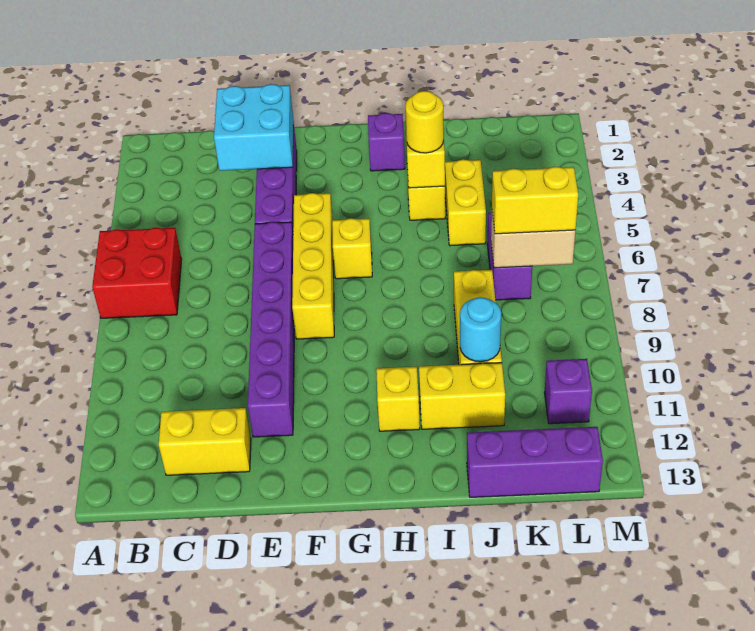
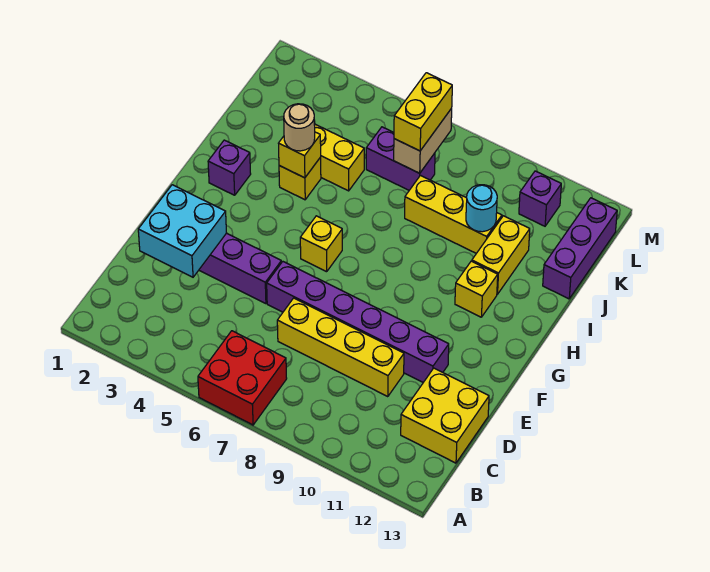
yellow 1x2 brick [159,408,251,475] -> yellow 2x2 brick [401,368,489,463]
yellow 1x4 brick [292,193,334,339] -> yellow 1x4 brick moved to [277,298,404,397]
yellow 1x1 round brick [405,91,444,153] -> tan 1x1 round brick [284,104,315,151]

